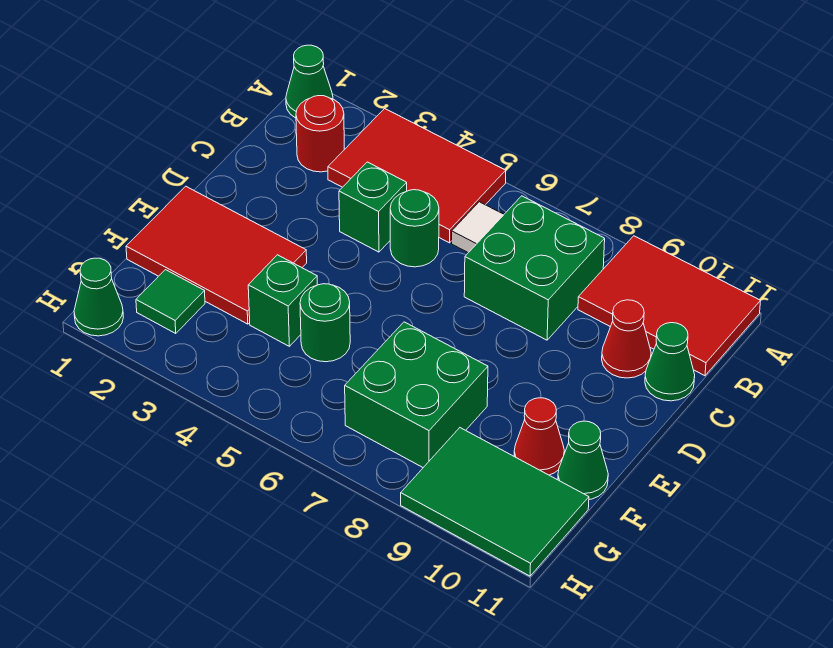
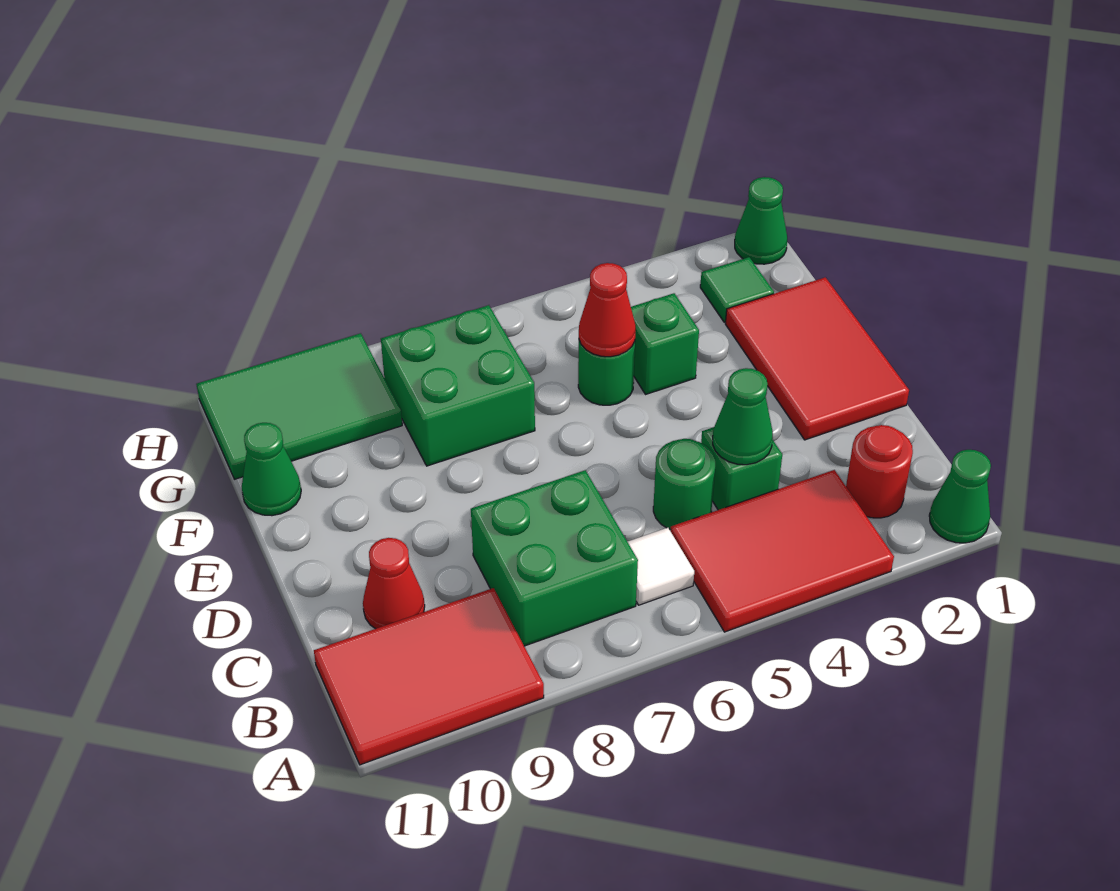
green 1x1 cone [645,323,695,401] -> green 1x1 cone moved to [713,368,773,465]
red 2x3 tile [126,186,307,324] -> red 2x3 tile turned to [725,277,909,440]
red 1x1 cone [514,398,564,475] -> red 1x1 cone moved to [579,263,636,357]

